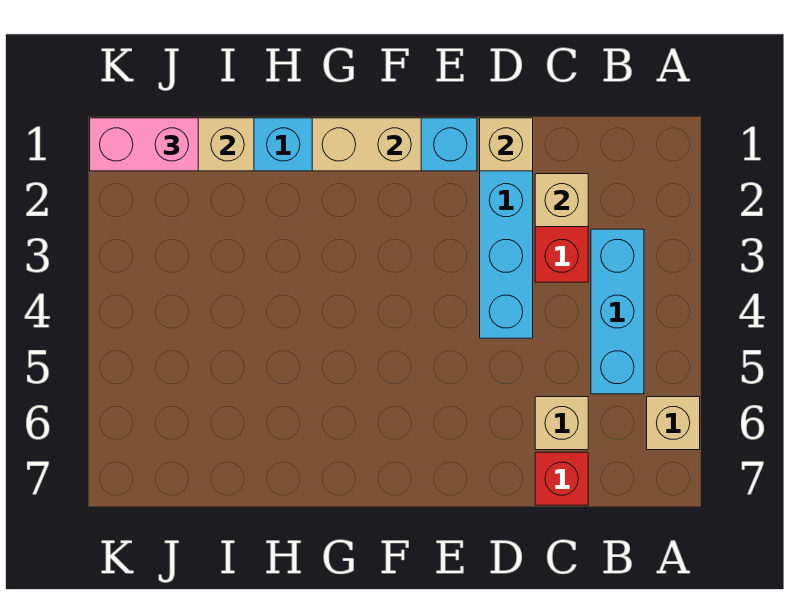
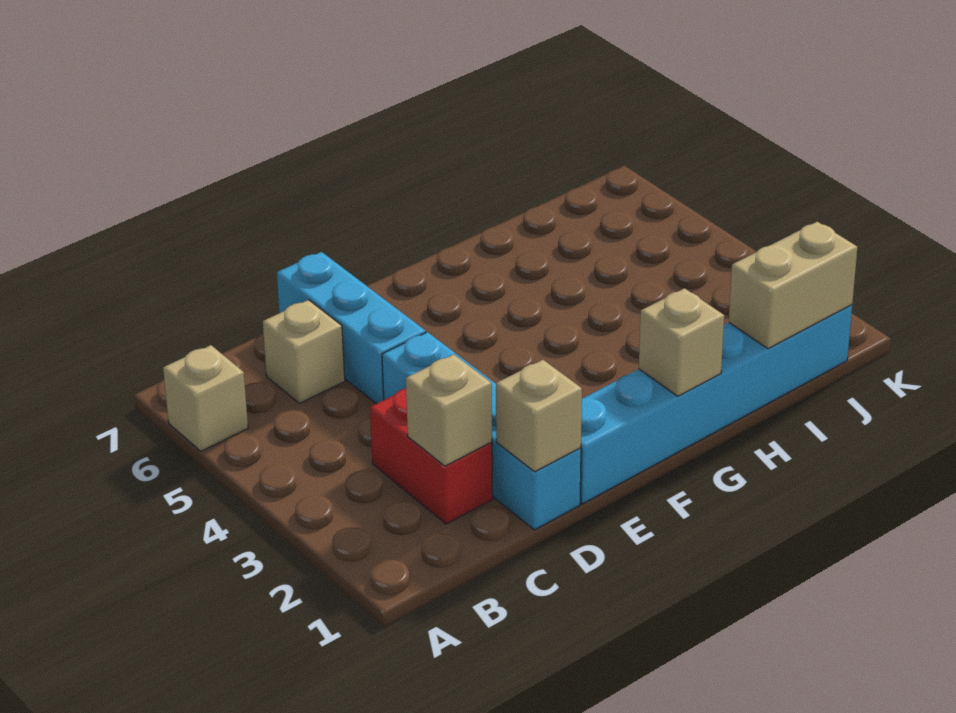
cyan 1x3 brick [591,229,644,394] -> cyan 1x3 brick moved to [277,252,426,404]
red 1x1 brick [535,452,588,505] -> none
tan 1x2 brick [312,118,421,171] -> tan 1x1 brick [639,288,724,396]
pink 1x2 brick [90,118,198,171] -> none

